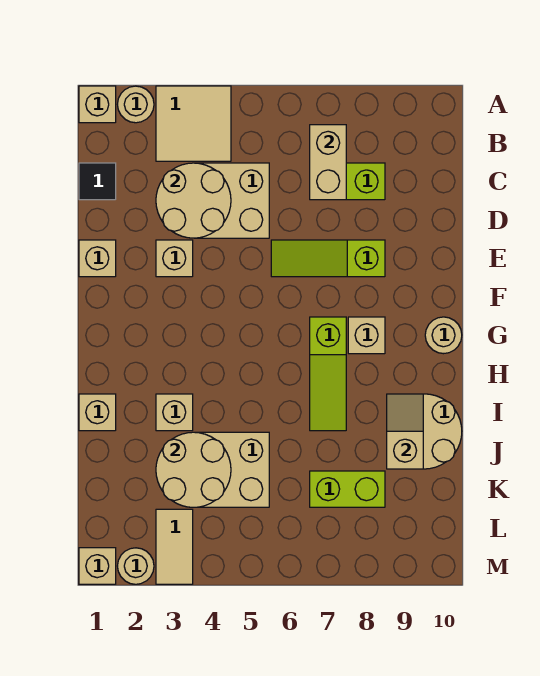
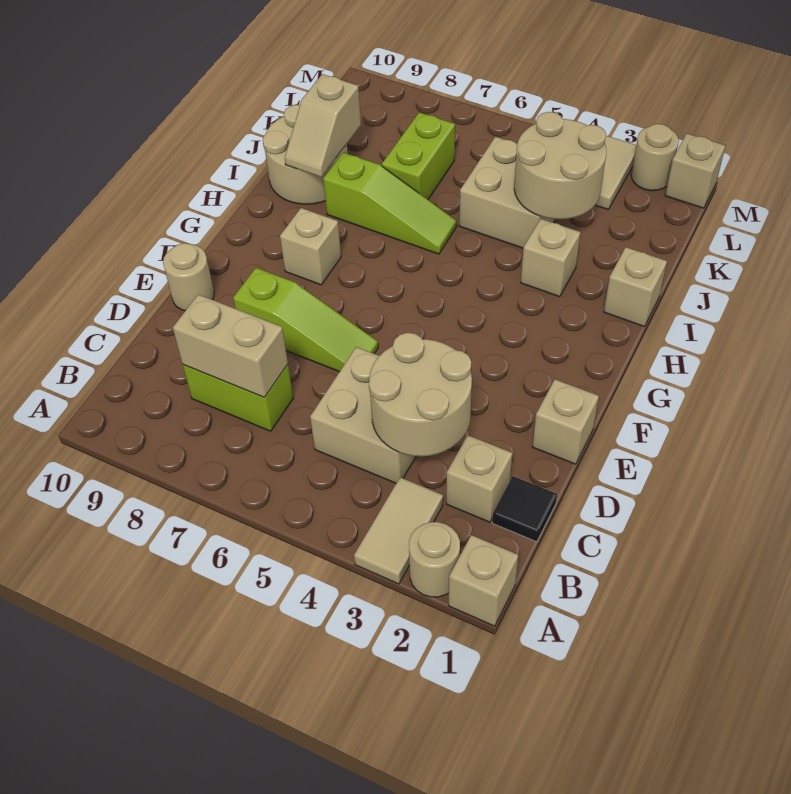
tan 2x2 tile [156,86,231,161] -> tan 1x2 tile [354,477,443,584]
tan 1x2 brick [310,125,346,200] -> tan 1x2 brick turned to [173,294,288,397]
tan 1x1 brick [156,240,193,277] -> tan 1x1 brick moved to [446,435,512,522]
lime 1x3 slope [310,317,346,431] -> lime 1x3 slope turned to [323,152,457,254]
tan 1x1 round brick [425,317,462,354] -> tan 1x1 round brick moved to [163,243,214,311]
lime 1x2 brick [310,471,385,507] -> lime 1x2 brick turned to [382,112,455,199]

